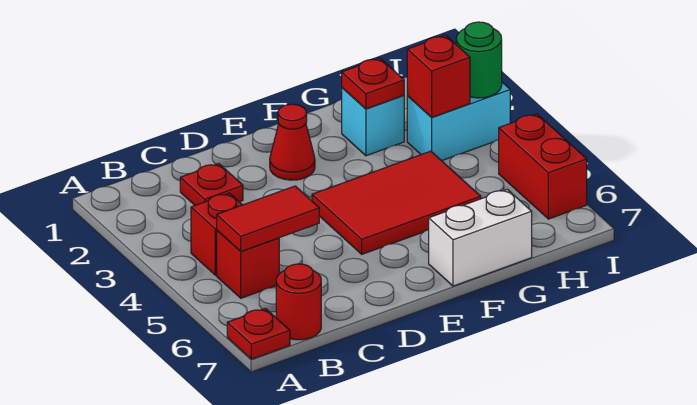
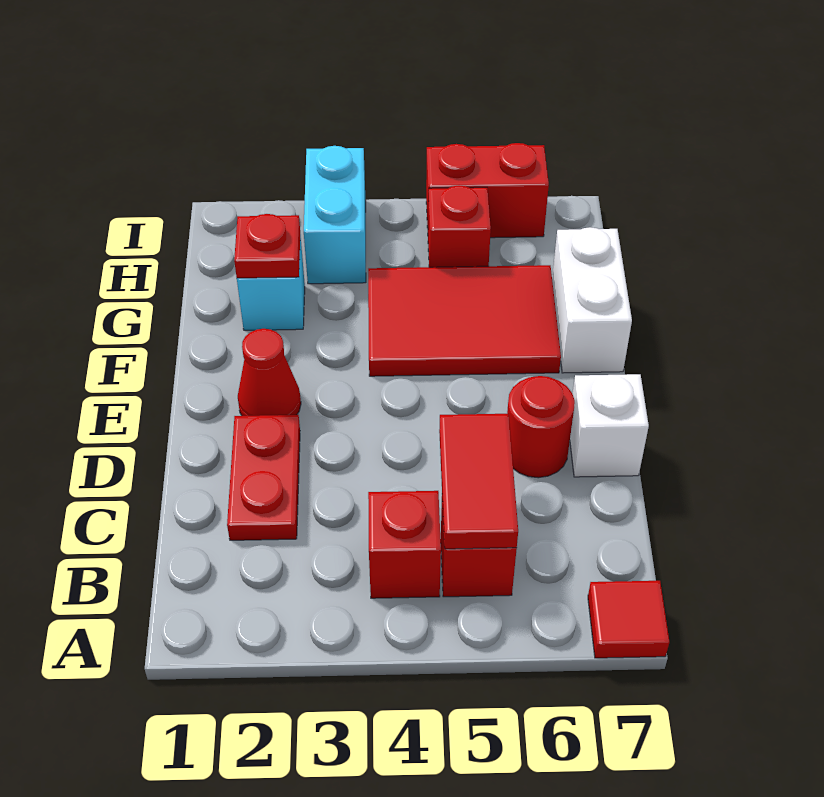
red 1x1 plate [227,308,290,359] -> red 1x1 tile [588,581,669,658]
red 1x1 round brick [276,264,321,340] -> red 1x1 round brick moved to [507,376,575,478]
red 1x1 plate [180,163,243,205] -> red 1x2 plate [227,415,300,540]
none -> white 1x1 brick [570,374,649,477]
red 2x3 tile [312,151,481,254] -> red 2x3 tile turned to [368,265,561,376]
red 1x1 brick [407,35,470,117] -> red 1x1 brick moved to [428,186,491,267]
green 1x1 round brick [456,22,502,98] -> none

